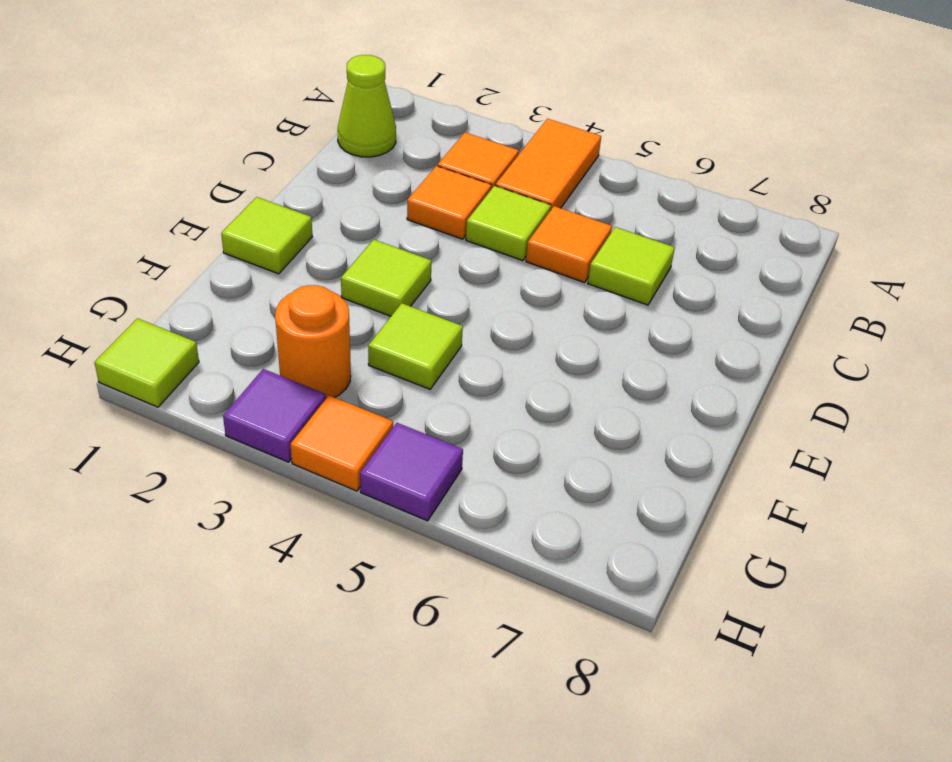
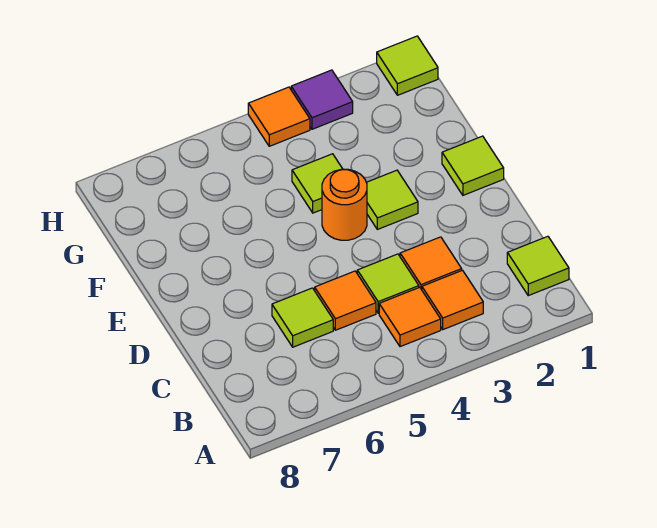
orange 1x2 tile [496,119,601,209] -> orange 1x1 tile [379,287,441,347]
lime 1x1 cone [337,55,396,157] -> lime 1x1 tile [507,236,569,296]
orange 1x1 round brick [275,285,351,398] -> orange 1x1 round brick moved to [322,169,367,240]
purple 1x1 tile [360,423,463,521] -> none

